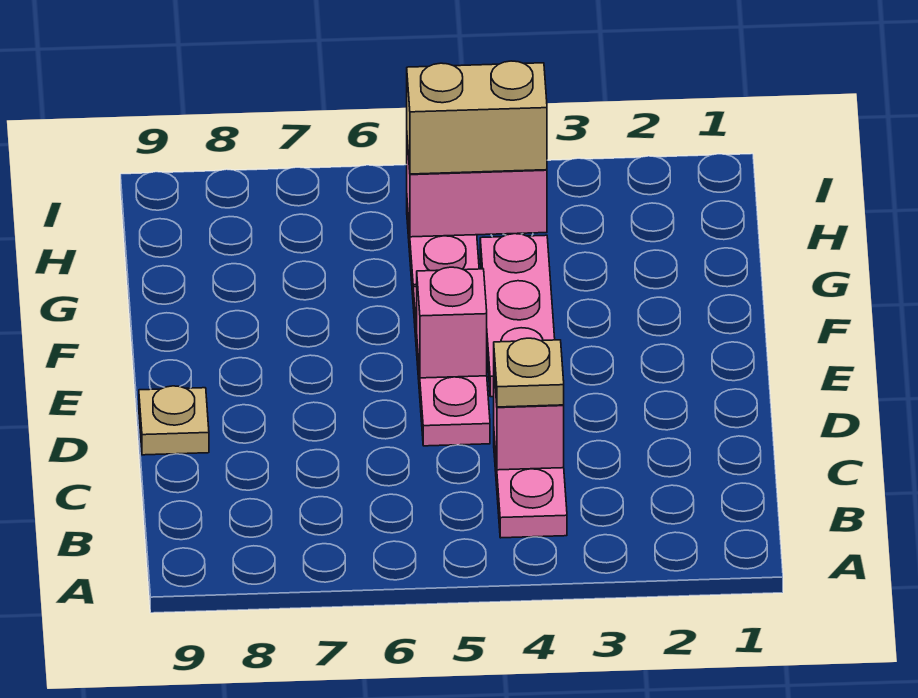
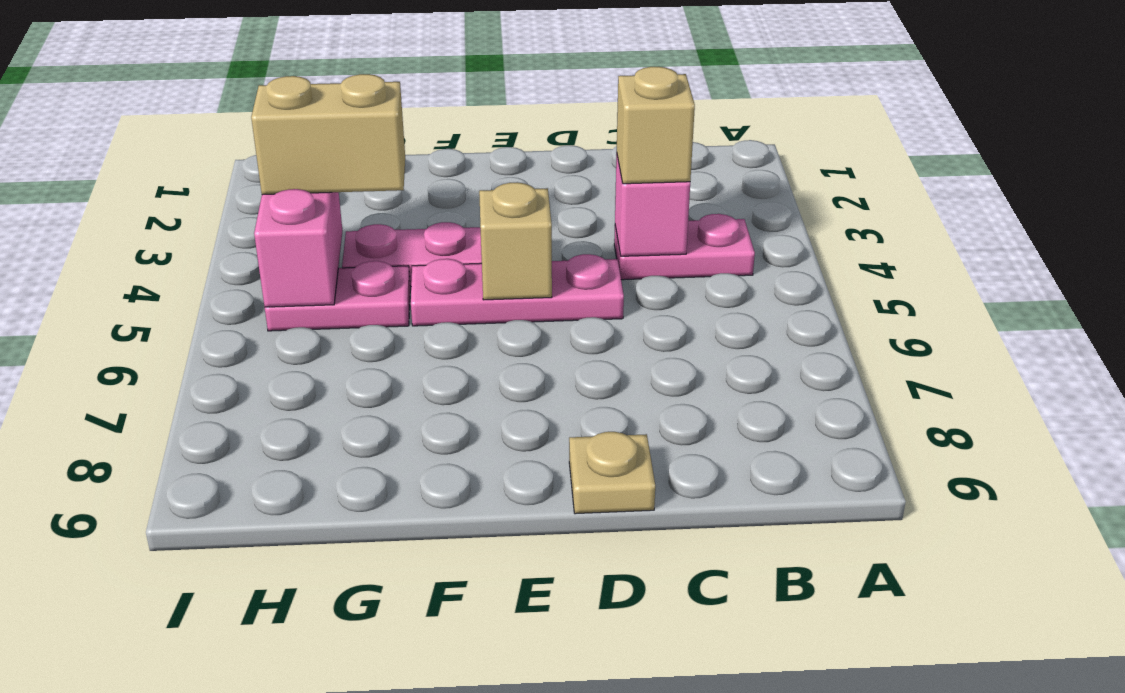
tan 1x1 plate [494,338,564,407] -> tan 1x1 brick [617,67,695,184]
pink 1x1 brick [417,267,487,378] -> tan 1x1 brick [479,182,552,300]
tan 1x2 brick [407,61,547,174] -> tan 1x2 brick turned to [251,74,405,195]

